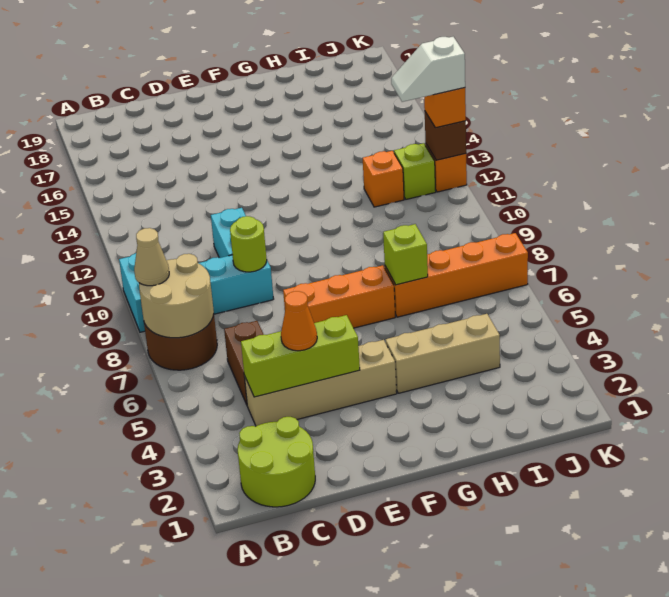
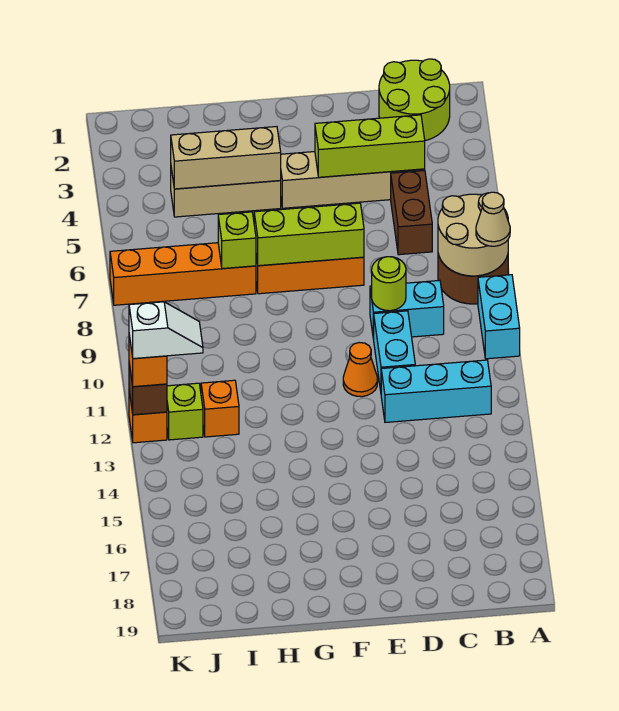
none -> cyan 1x3 brick [381,360,491,422]
orange 1x1 cone [281,291,317,351] -> orange 1x1 cone moved to [343,343,378,397]
none -> lime 1x3 brick [254,203,364,266]
none -> tan 1x3 brick [171,127,281,189]

